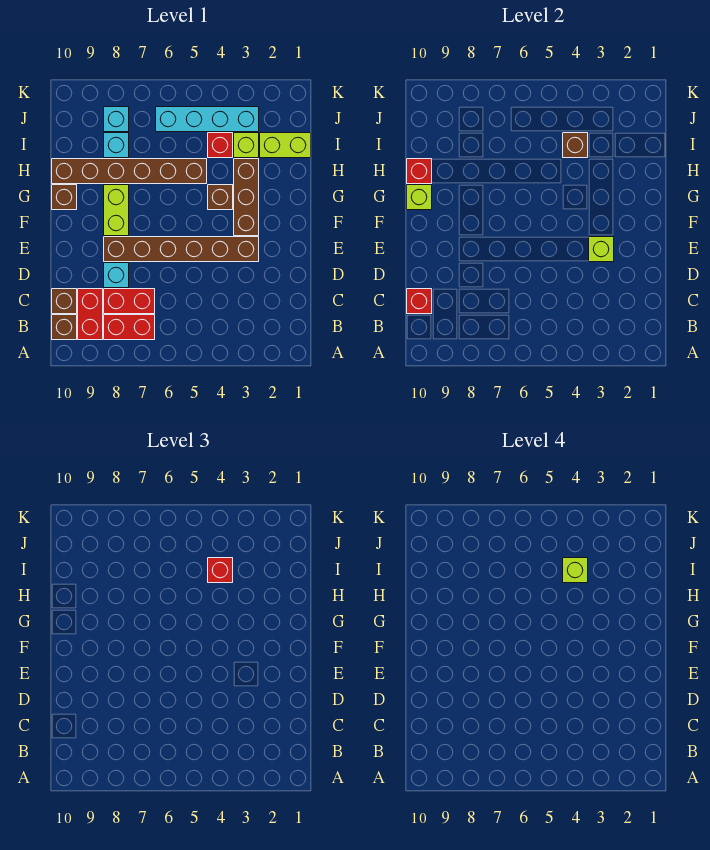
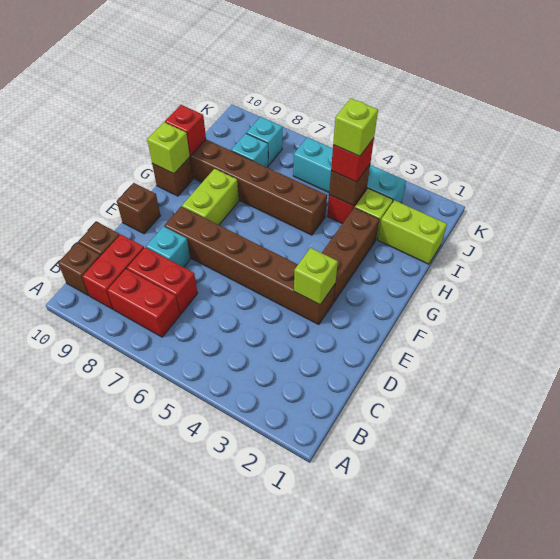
red 1x1 brick [407,289,432,314] -> none
brown 1x1 brick [208,185,233,210] -> brown 1x1 brick moved to [117,183,160,234]

